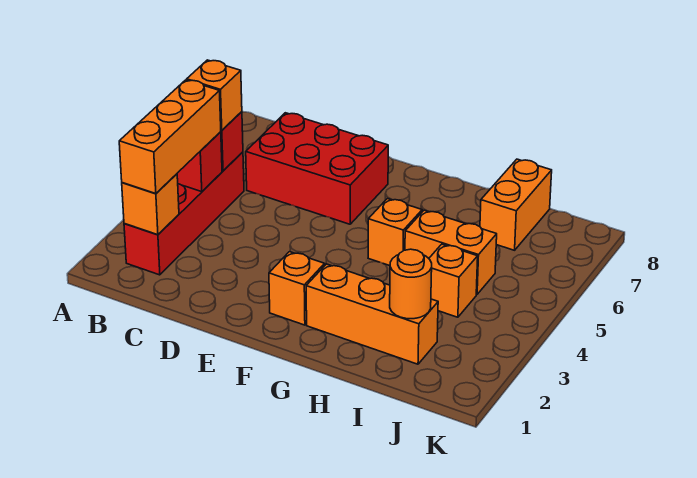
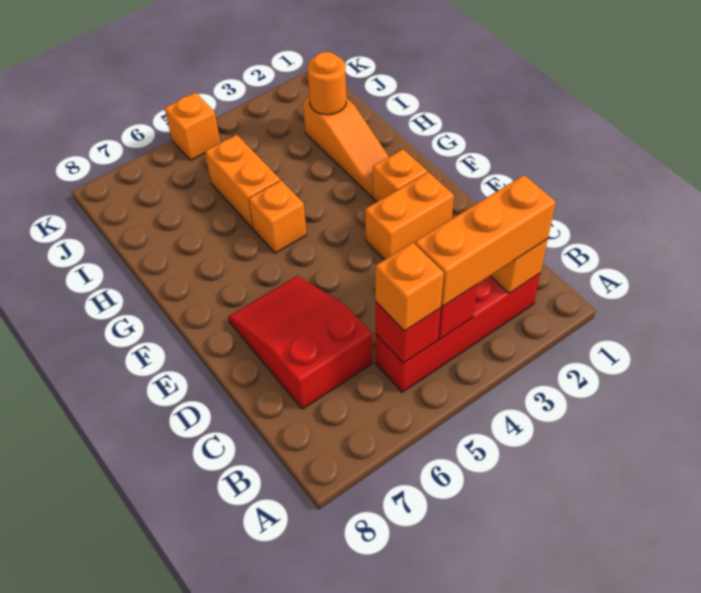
red 2x3 brick [246,113,388,224] -> red 2x3 slope [229,276,373,409]
orange 1x3 brick [306,264,438,364] -> orange 1x3 slope [303,97,389,197]
orange 1x1 brick [429,244,478,317] -> orange 1x1 brick moved to [165,93,220,161]
orange 1x2 brick [480,159,552,250] -> orange 1x2 brick moved to [365,172,454,260]

